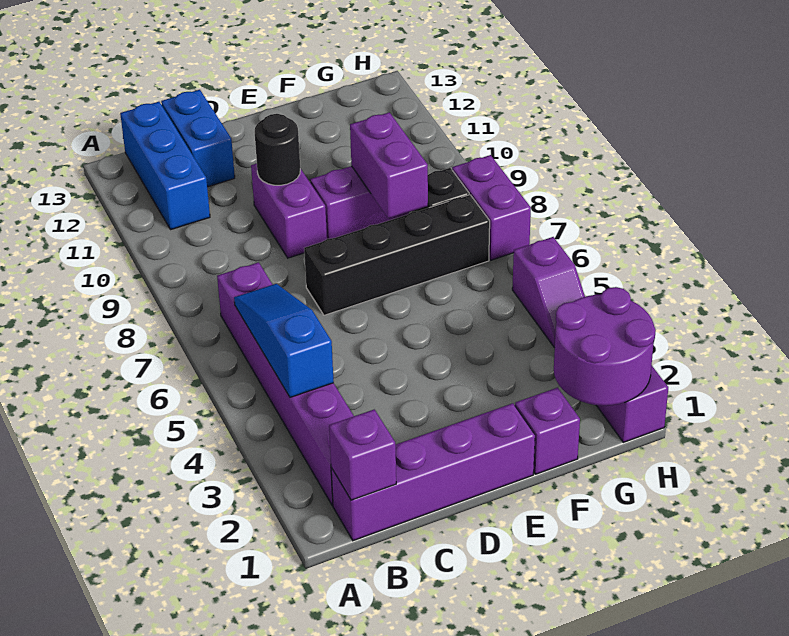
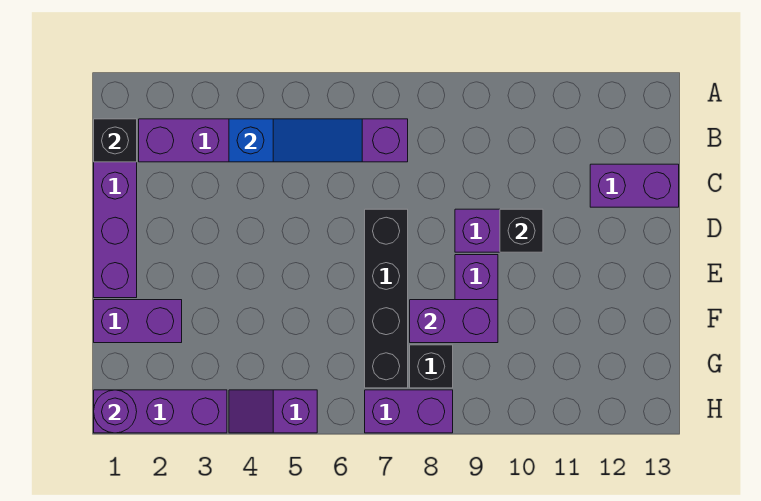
purple 1x1 brick [329,409,396,500] -> black 1x1 brick [94,119,137,162]
blue 1x3 brick [120,102,210,230] -> none
blue 1x2 brick [161,90,235,187] -> purple 1x2 brick [590,164,679,207]
black 1x1 round brick [255,114,300,185] -> black 1x1 brick [500,209,543,252]
purple 1x1 brick [515,388,580,474] -> purple 1x2 brick [94,300,182,343]
purple 2x2 round brick [554,287,656,406] -> purple 1x1 round brick [94,390,137,433]

